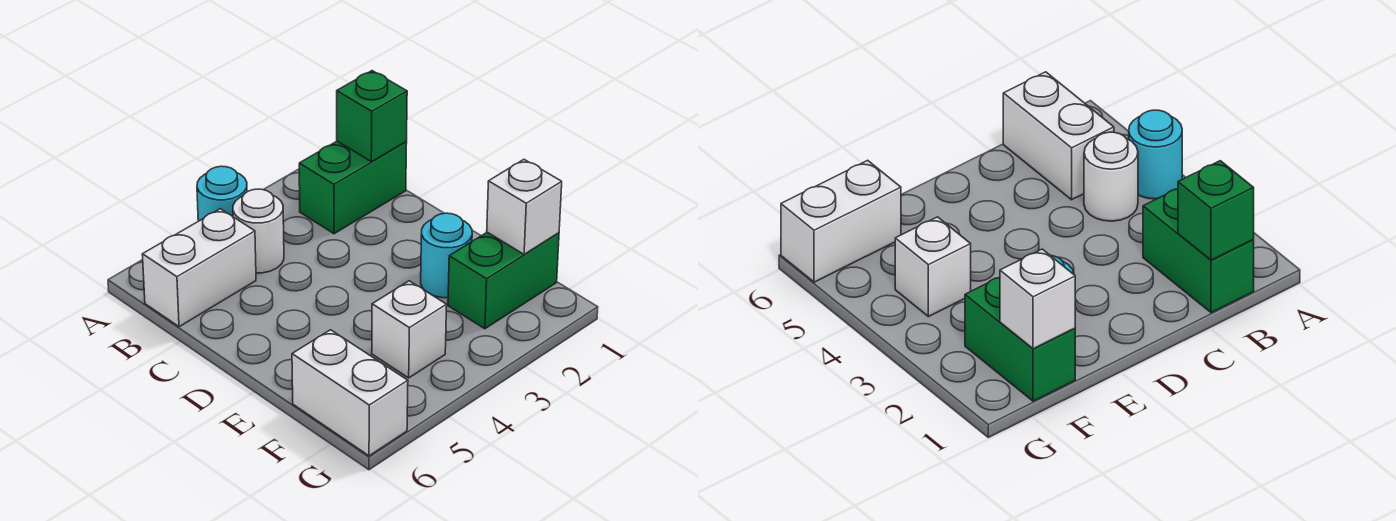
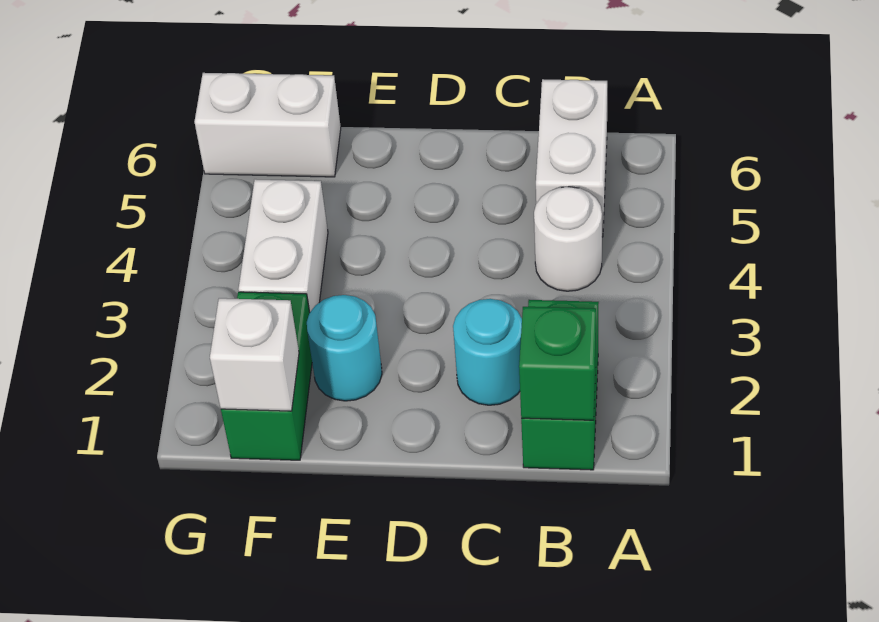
cyan 1x1 round brick [197,166,247,221] -> cyan 1x1 round brick moved to [453,299,522,405]
white 1x1 brick [372,281,447,378] -> white 1x2 brick [239,179,328,312]

